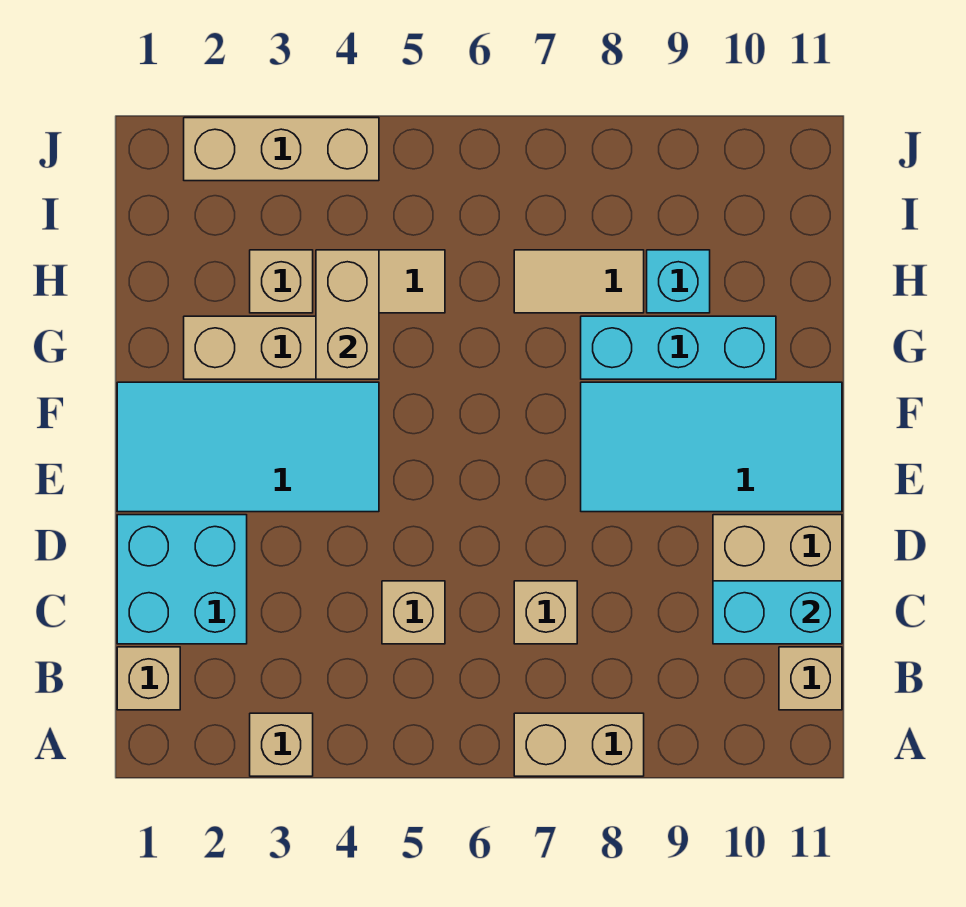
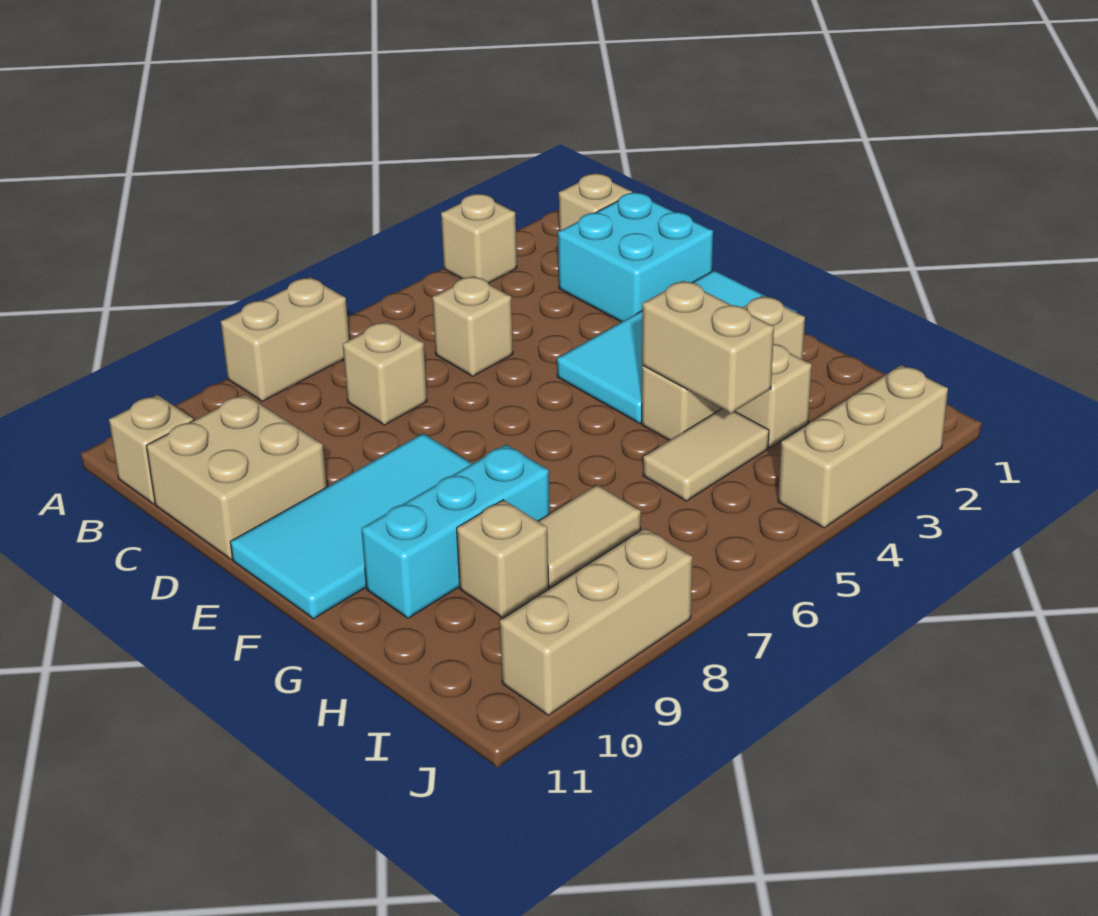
cyan 1x2 brick [713,581,842,644] -> none
cyan 1x1 brick [647,250,710,313] -> tan 1x1 brick [457,500,549,618]
none -> tan 1x3 brick [500,528,692,715]

